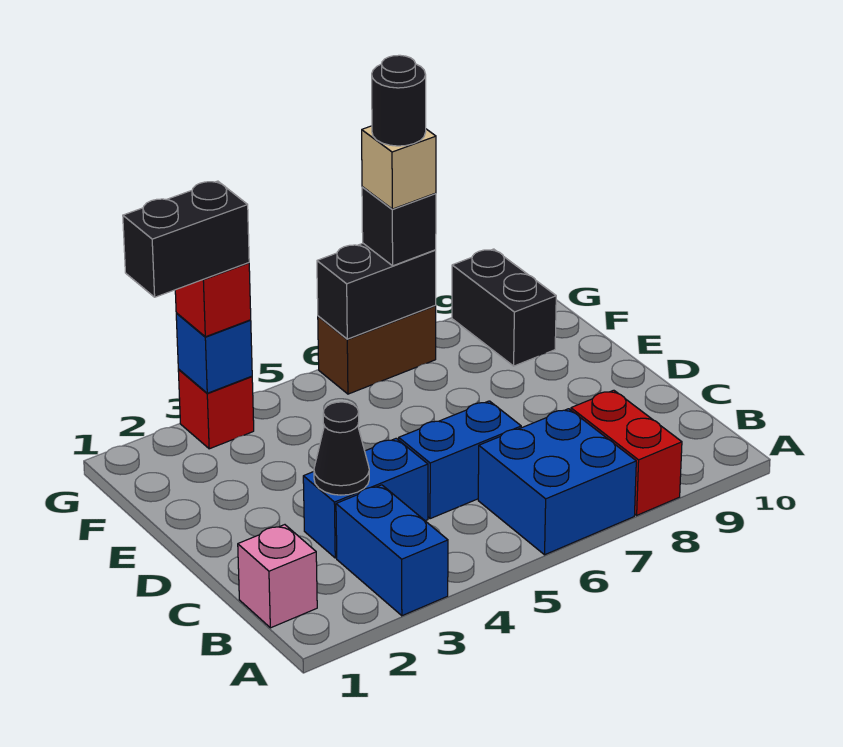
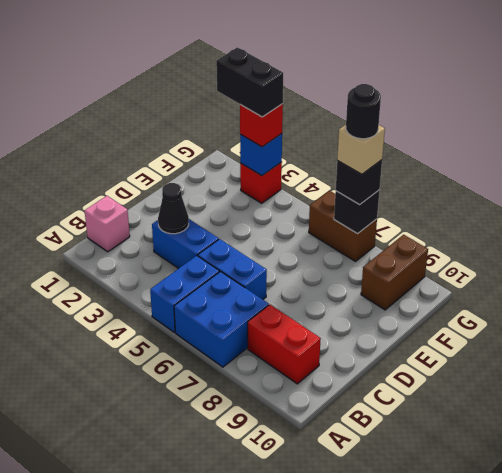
blue 1x2 brick [336,485,448,616] -> blue 1x2 brick moved to [150,256,219,332]
red 1x2 brick [571,390,682,515] -> red 1x2 brick turned to [248,305,321,384]
black 1x2 brick [452,249,556,366] -> brown 1x2 brick [361,235,428,310]
black 1x2 brick [317,243,436,339] -> black 1x1 brick [334,190,380,234]

